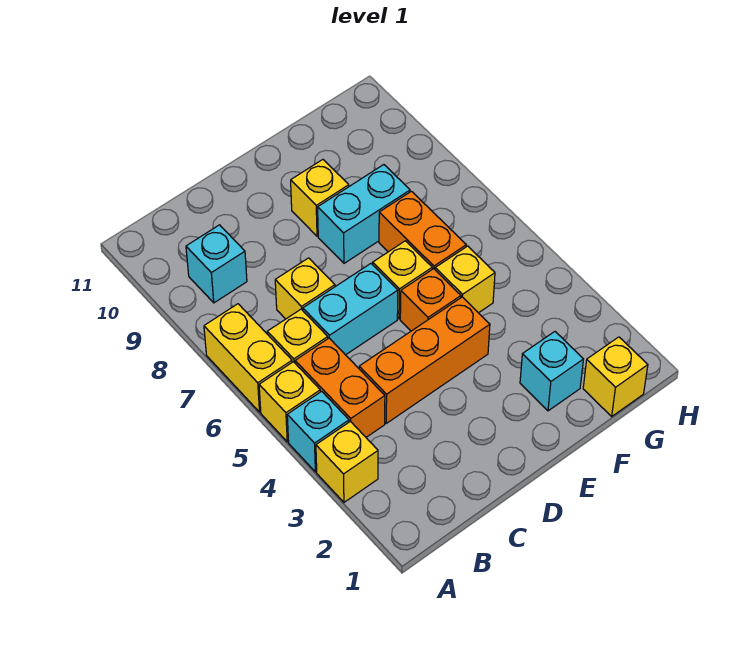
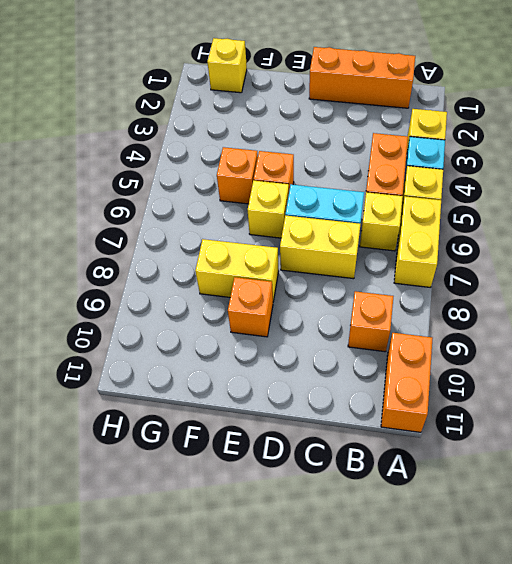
cyan 1x1 brick [186,225,247,303] -> orange 1x1 brick [348,291,394,352]
orange 1x3 brick [359,297,490,423] -> orange 1x3 brick moved to [309,47,415,108]
yellow 1x1 brick [275,258,335,319] -> yellow 1x2 brick [280,215,360,279]
cyan 1x2 brick [318,165,410,263] -> yellow 1x2 brick [195,239,279,301]
yellow 1x1 brick [291,160,349,236] -> orange 1x1 brick [228,277,273,337]
cyan 1x1 brick [520,332,583,411] -> none
yellow 1x1 brick [435,246,495,313] -> orange 1x1 brick [217,147,258,204]
orange 1x2 brick [379,191,466,269] -> orange 1x2 brick moved to [381,333,433,432]

